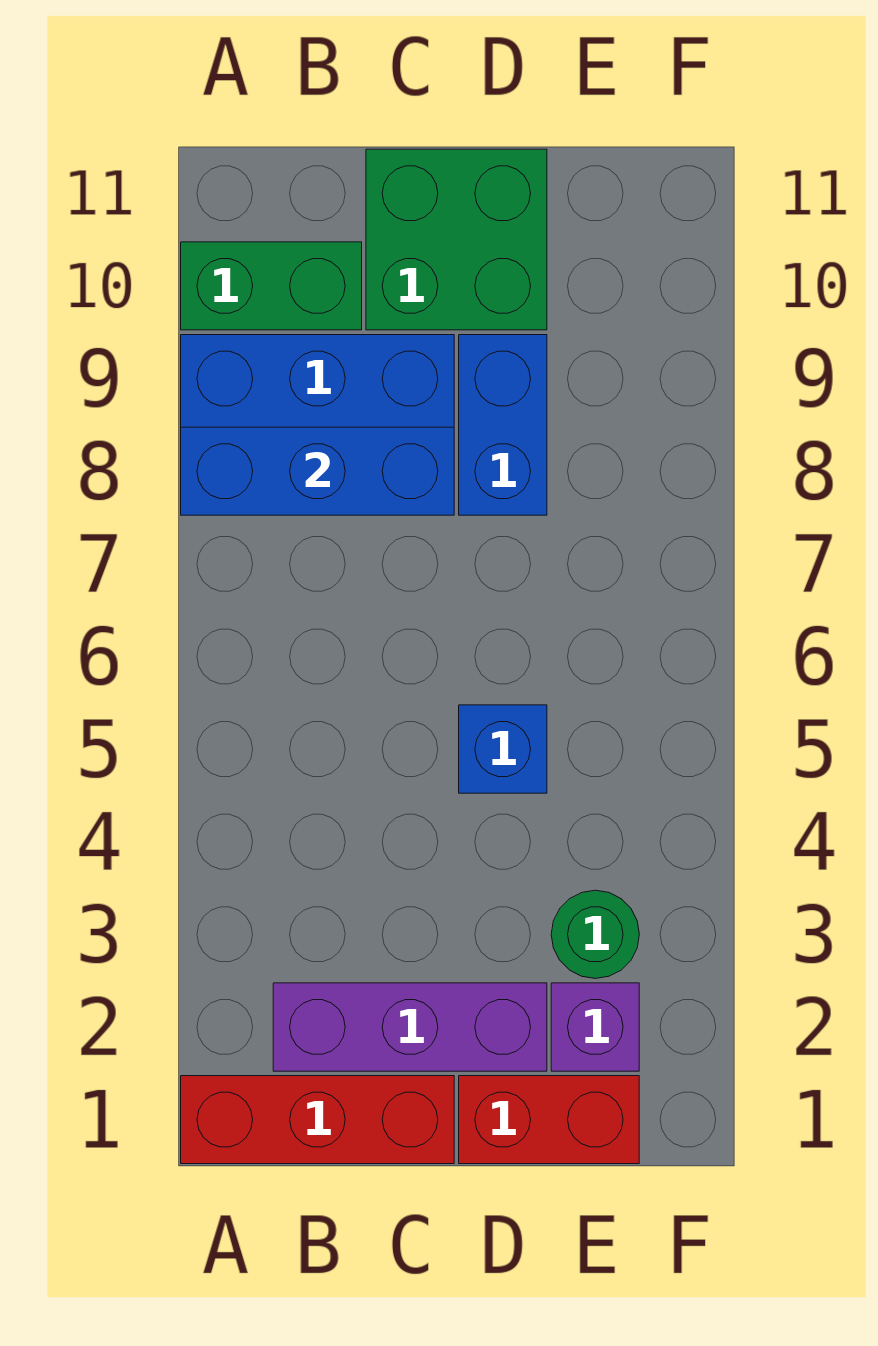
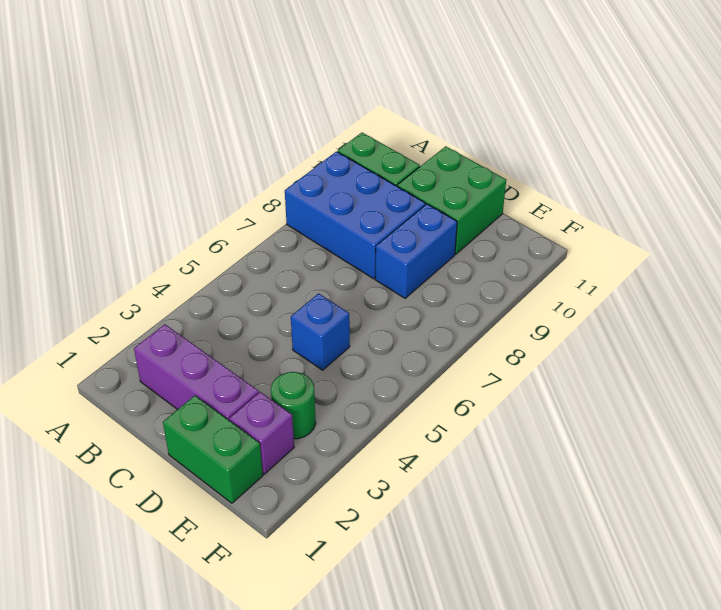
red 1x3 brick [181,1076,454,1164] -> none
blue 1x3 brick [181,427,454,515] -> none
red 1x2 brick [459,1076,639,1164] -> green 1x2 brick [163,396,263,503]

